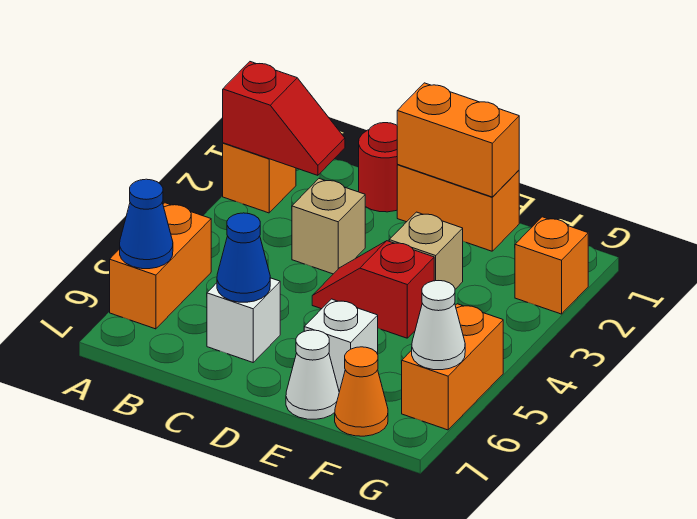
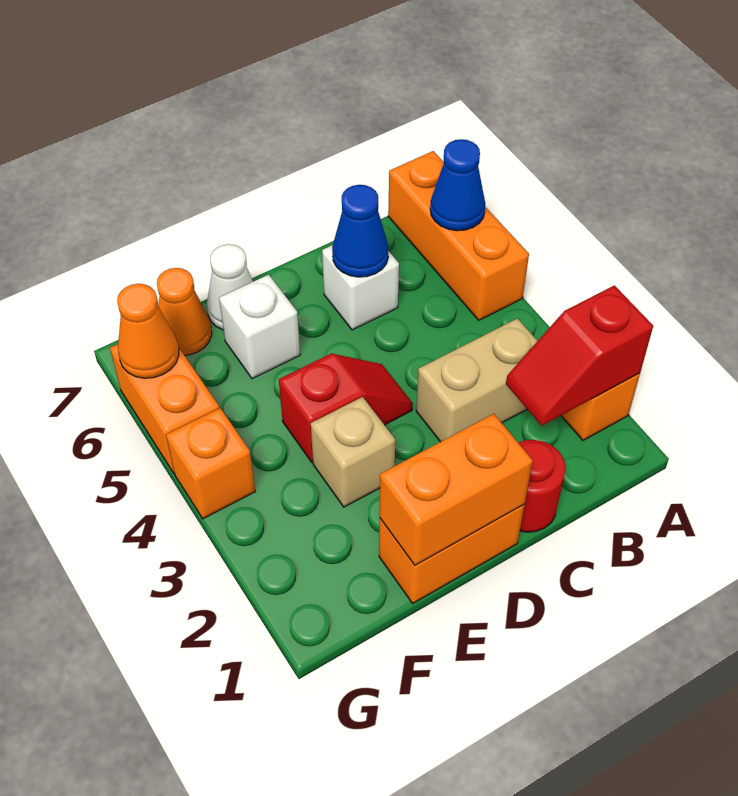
orange 1x2 brick [110,203,211,329] -> orange 1x3 brick [388,151,529,320]
tan 1x1 brick [292,179,365,274] -> tan 1x2 brick [416,318,537,442]
orange 1x1 brick [515,217,588,314] -> orange 1x1 brick moved to [166,408,255,519]
white 1x1 cone [412,281,465,370] -> orange 1x1 cone [117,284,179,378]

